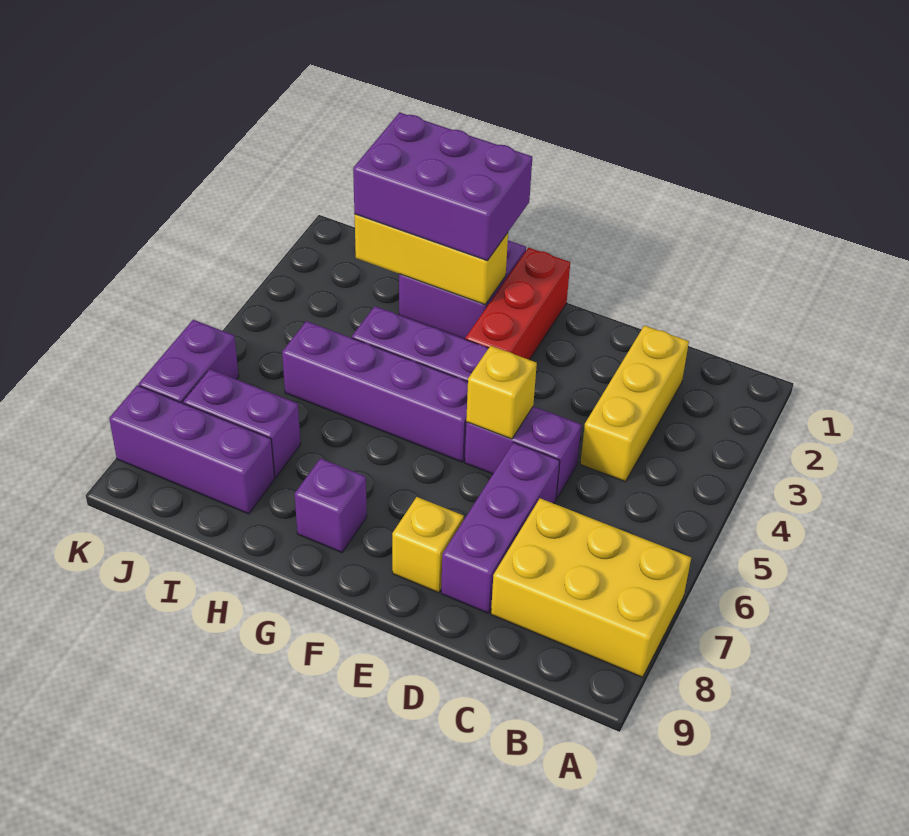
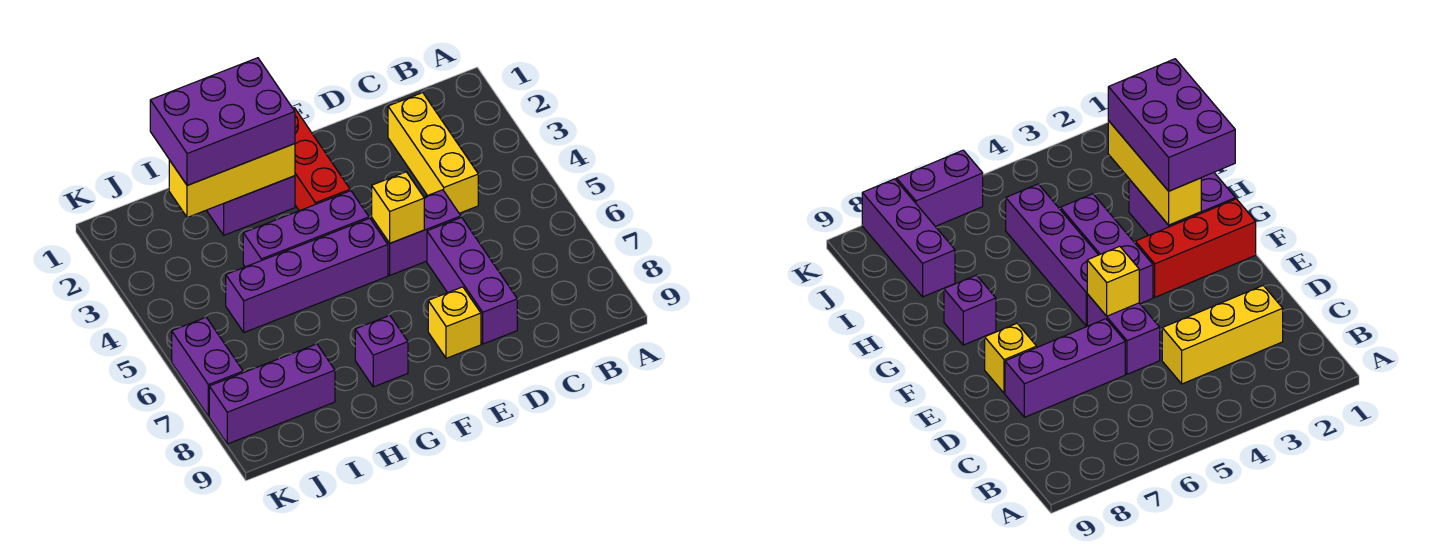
yellow 2x3 brick [491,498,691,677] -> none
purple 1x2 brick [183,369,301,478] -> none

